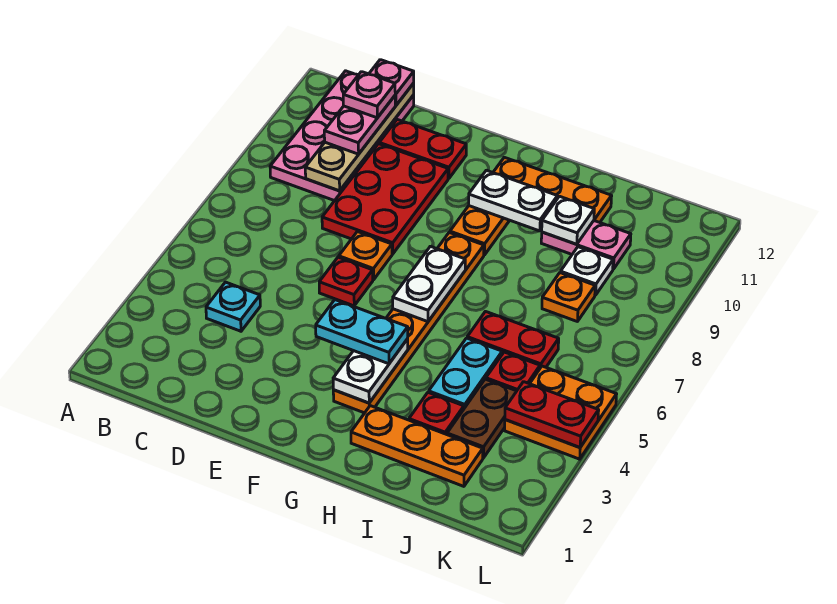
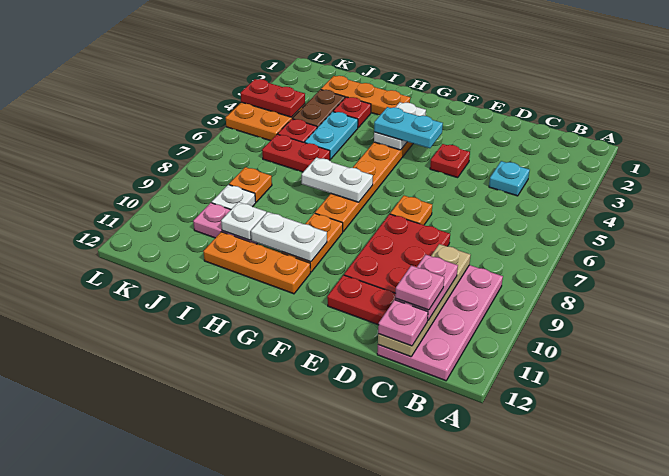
red 1x1 plate [319,257,373,306] -> red 1x1 plate moved to [430,144,470,178]
white 1x2 plate [393,246,465,322] -> white 1x2 plate turned to [302,158,373,202]

